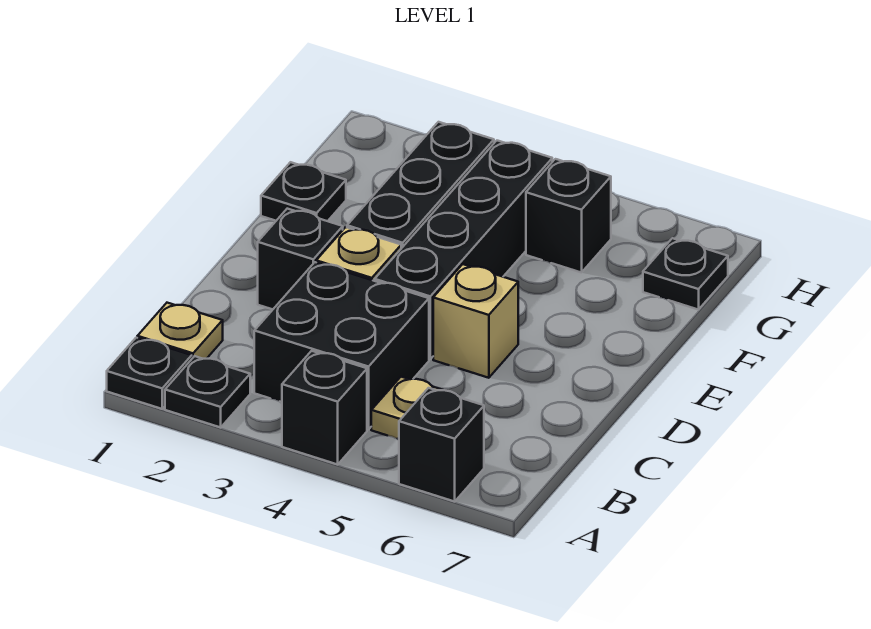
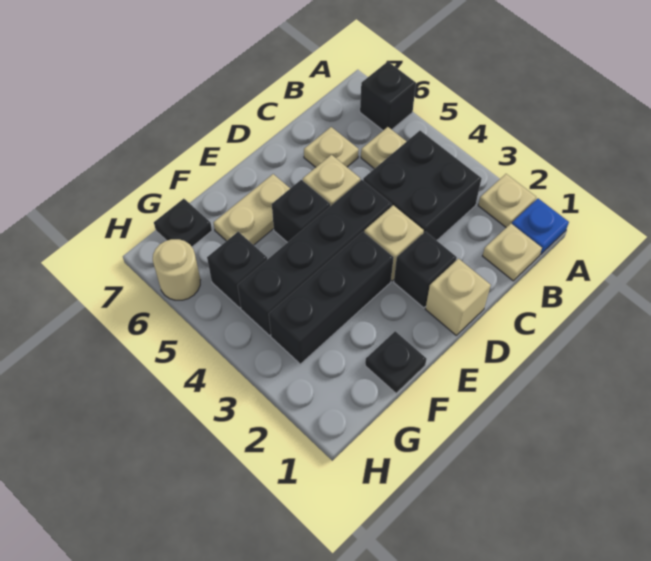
black 1x1 plate [107,338,192,409] -> blue 1x1 plate [512,199,569,255]
black 1x1 plate [165,356,250,427] -> tan 1x1 plate [478,174,536,227]
black 1x1 brick [282,351,367,464] -> black 1x1 brick moved to [272,180,330,243]
none -> tan 1x1 plate [304,127,359,167]
none -> tan 1x1 brick [426,259,491,335]
none -> tan 1x2 plate [214,174,290,245]
none -> tan 1x1 round brick [153,239,200,300]

